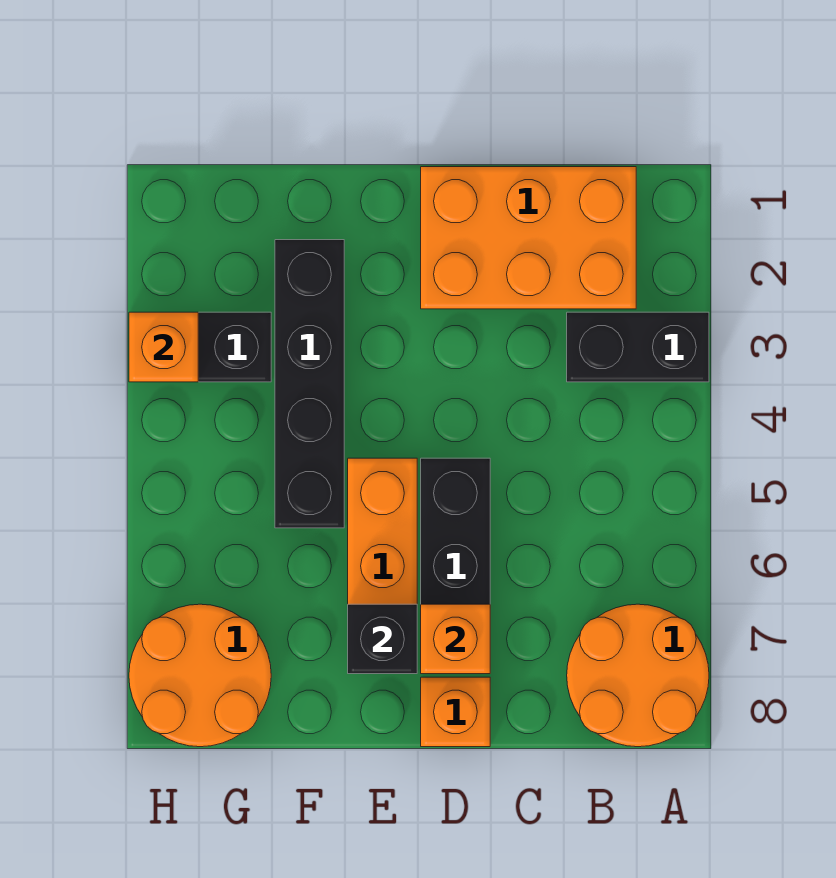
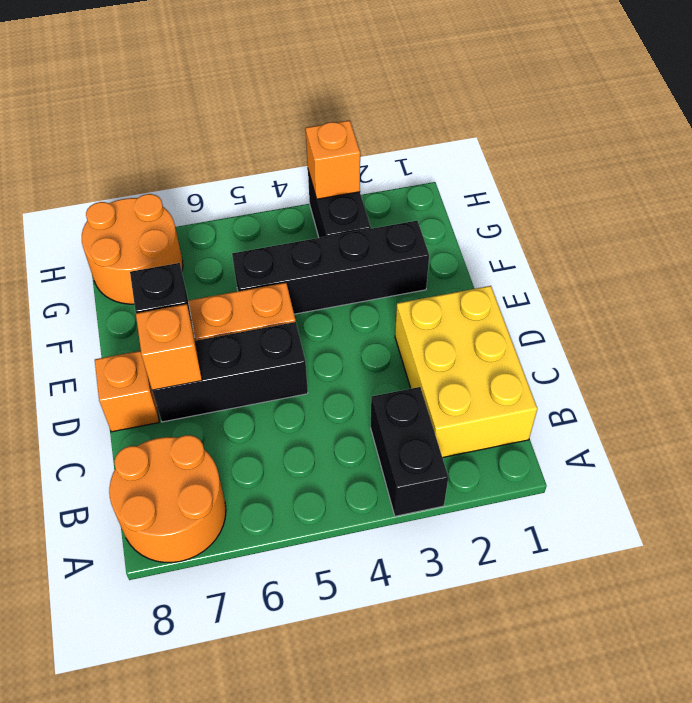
orange 2x3 brick [421,167,636,309] -> yellow 2x3 brick [395,286,537,458]

